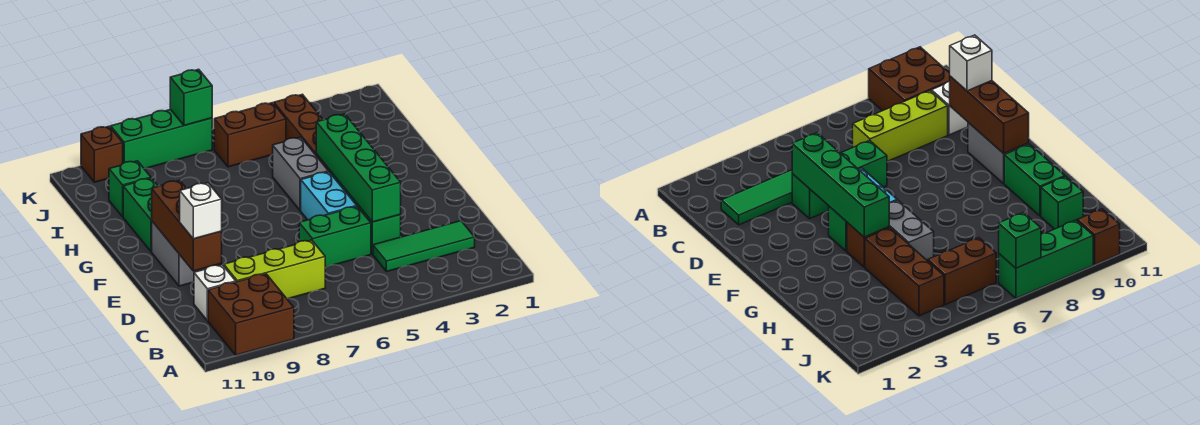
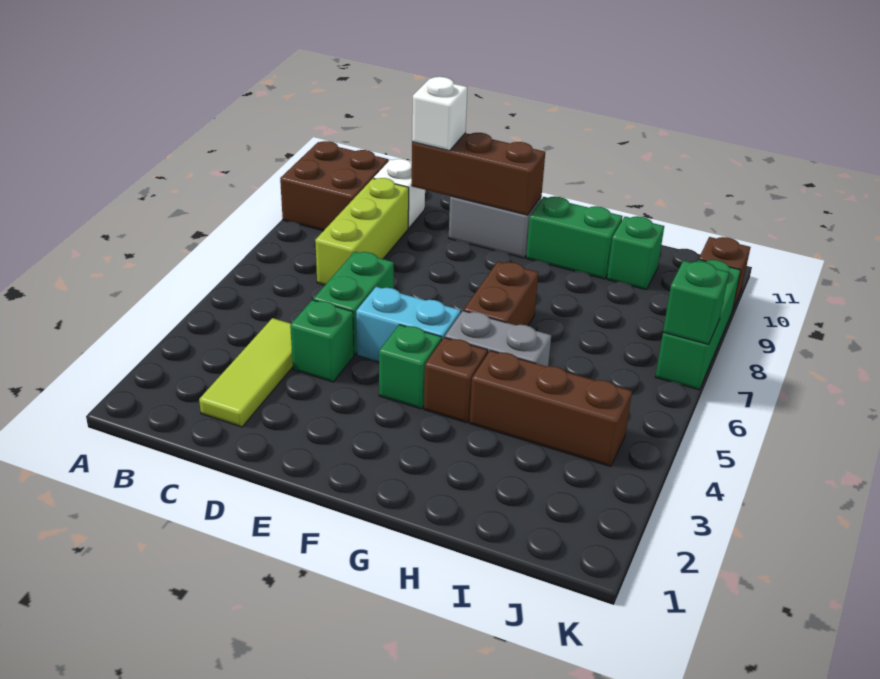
green 1x3 tile [373,221,475,272] -> lime 1x3 tile [199,318,293,427]
green 1x4 brick [316,114,401,222] -> none
brown 1x2 brick [214,103,286,167] -> brown 1x2 brick moved to [464,262,538,326]

